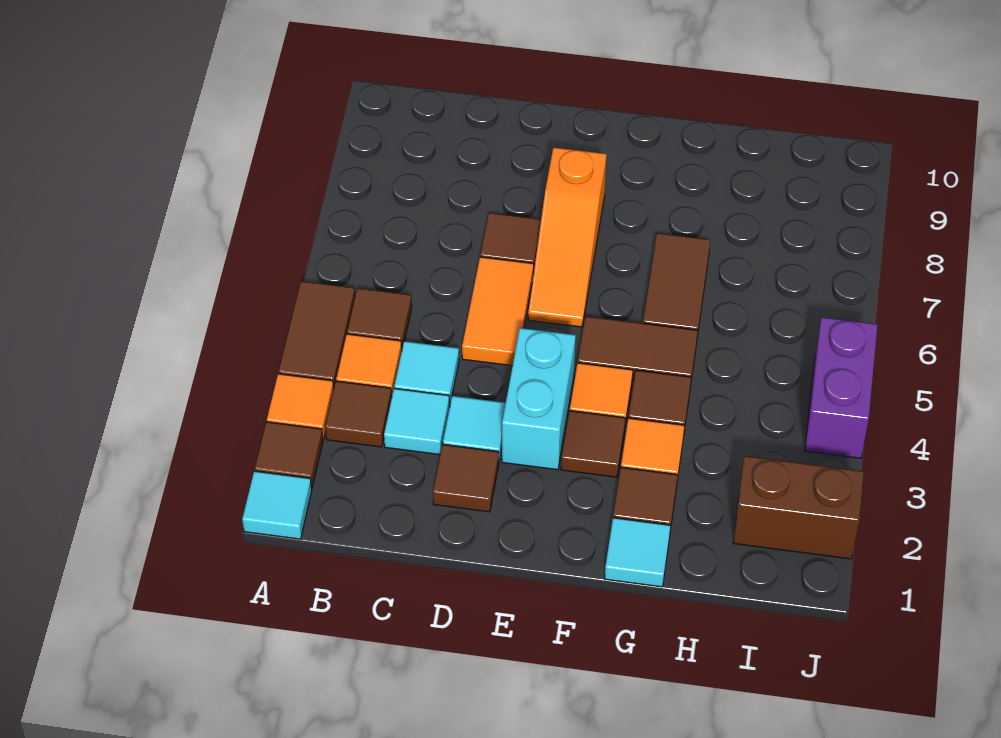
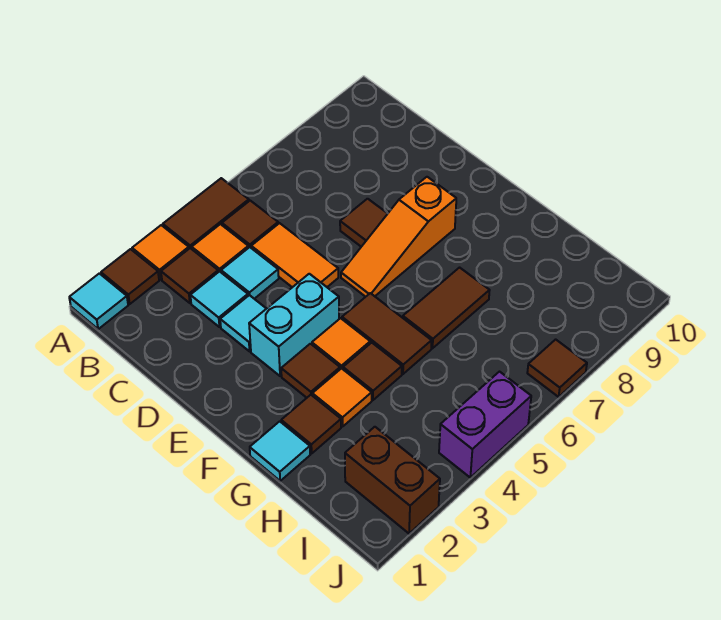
brown 1x1 tile [433,445,499,512] -> brown 1x1 tile moved to [527,339,587,397]
orange 1x2 tile [462,257,534,366] -> orange 1x2 tile turned to [251,223,338,287]

